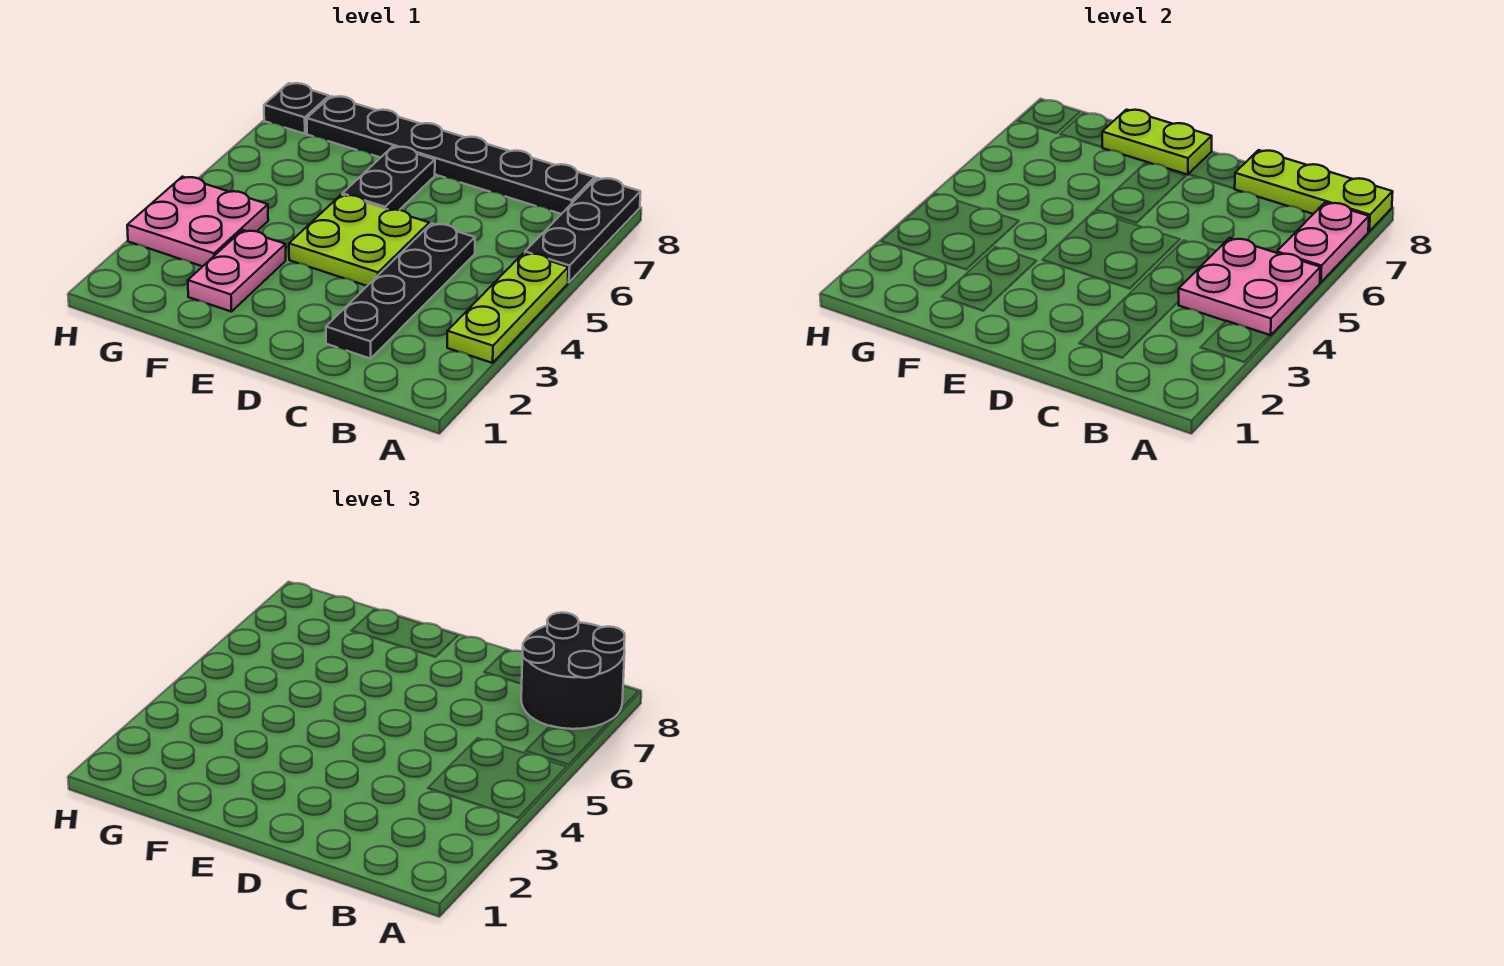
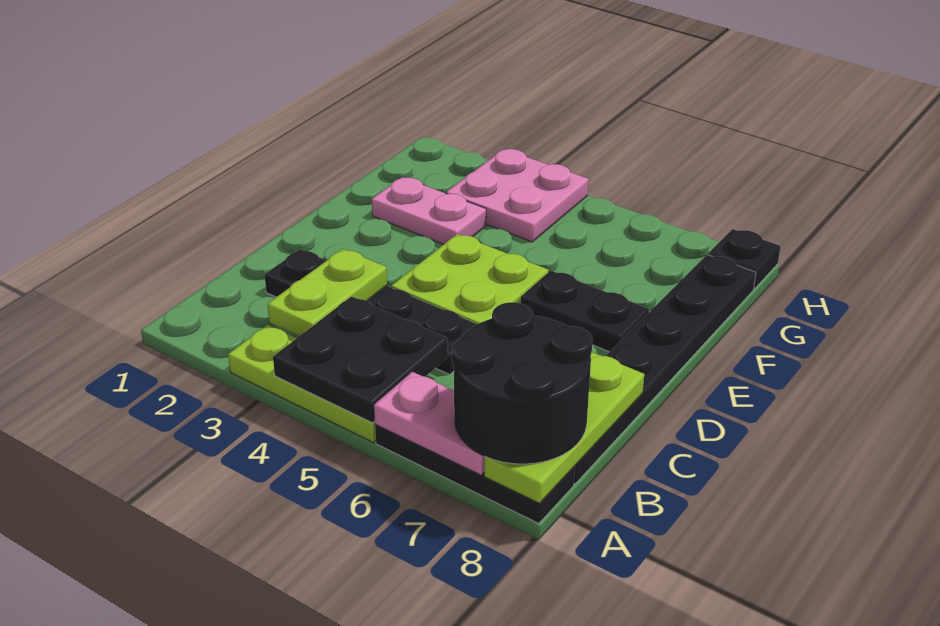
pink 2x2 plate [1178,238,1320,336] -> black 2x2 plate [273,296,448,423]
lime 1x2 plate [1102,110,1212,175] -> lime 1x2 plate moved to [267,249,387,336]

